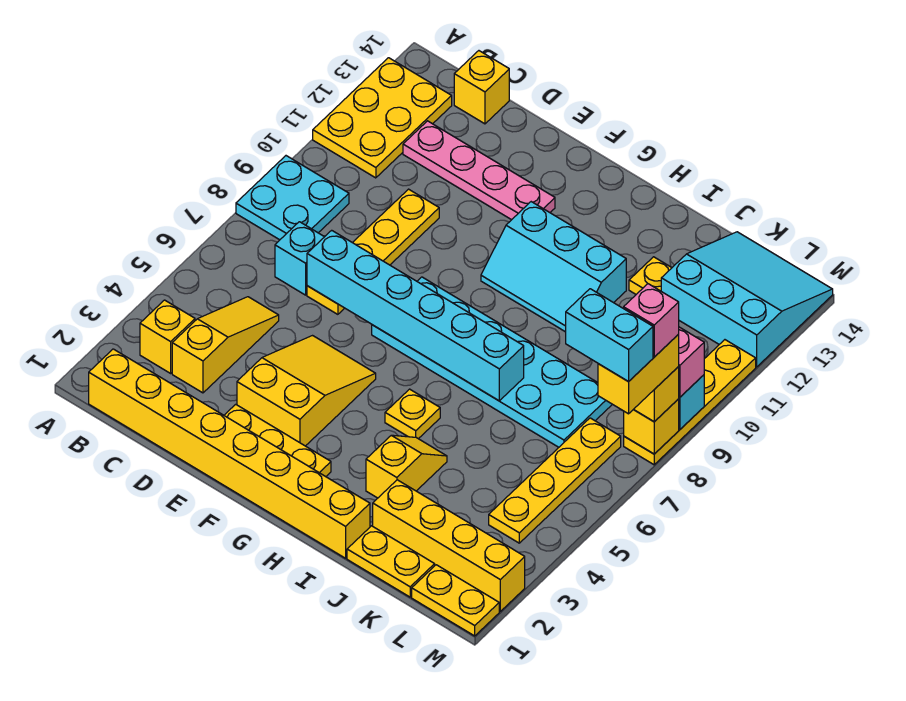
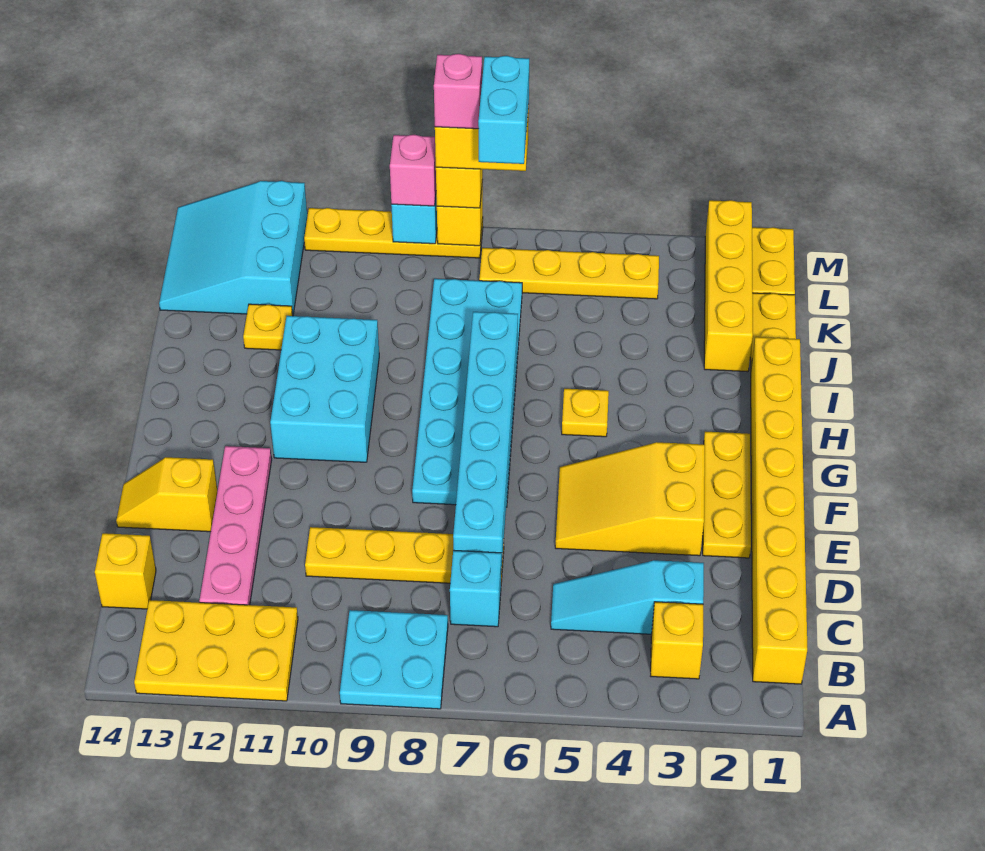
yellow 1x3 slope [172,297,279,393] -> cyan 1x3 slope [551,560,704,634]
cyan 2x3 slope [481,202,626,332] -> cyan 2x3 brick [270,316,379,462]
yellow 1x2 slope [366,435,447,498] -> yellow 1x2 slope moved to [116,457,217,532]

